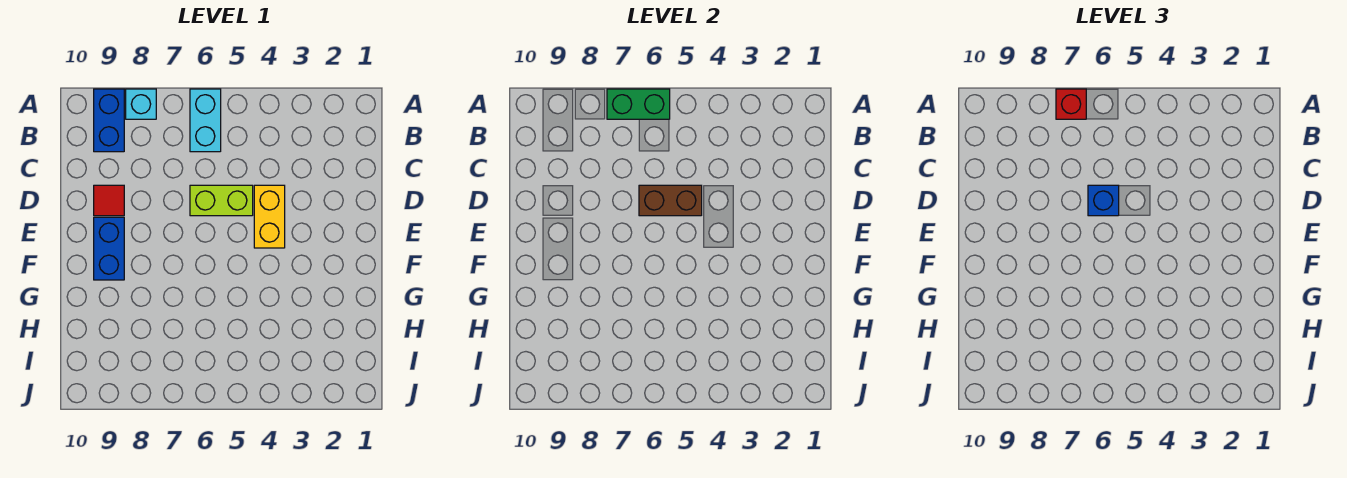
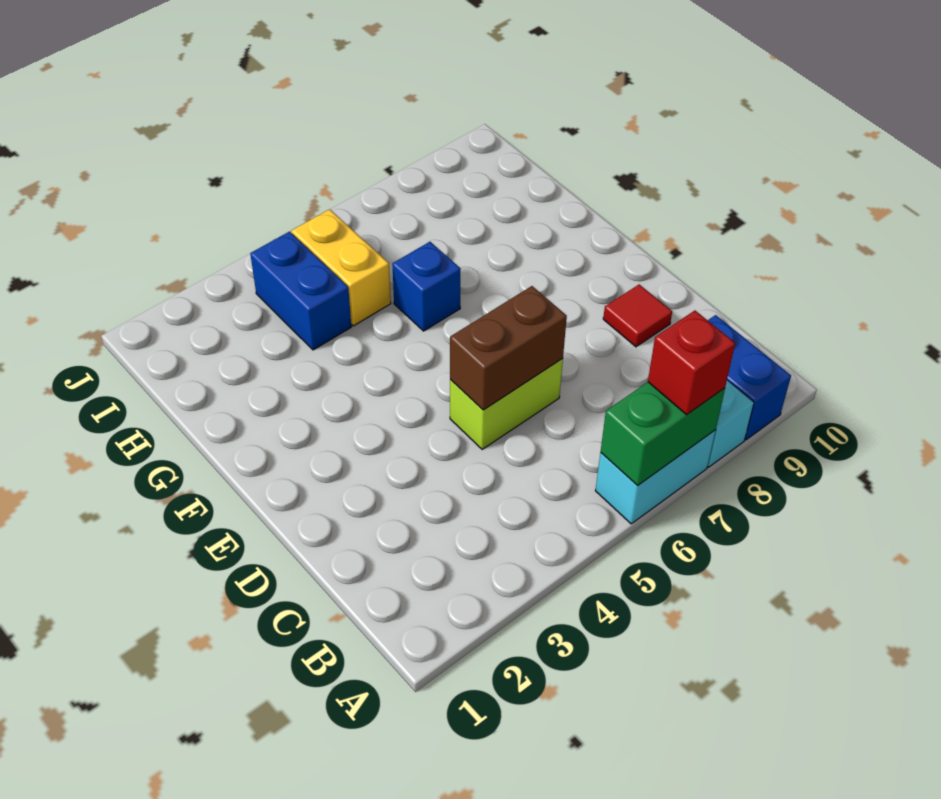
cyan 1x2 brick [190,89,221,152] -> cyan 1x2 brick turned to [595,430,716,524]
yellow 1x2 brick [254,185,285,248] -> yellow 1x2 brick moved to [292,209,391,326]
blue 1x1 brick [1088,185,1119,216] -> blue 1x1 brick moved to [392,242,461,331]
blue 1x2 brick [94,217,124,280] -> blue 1x2 brick moved to [250,231,351,350]

